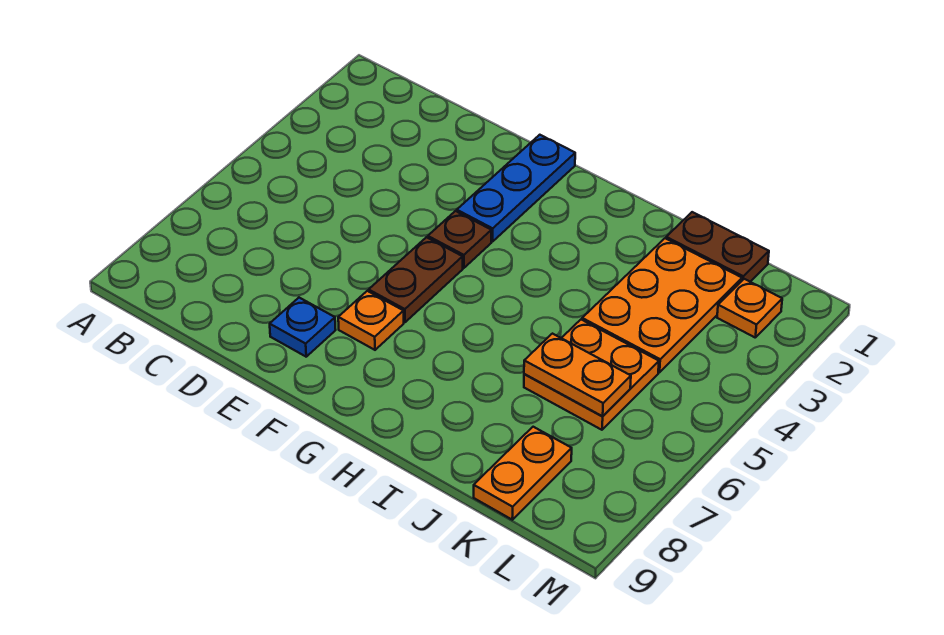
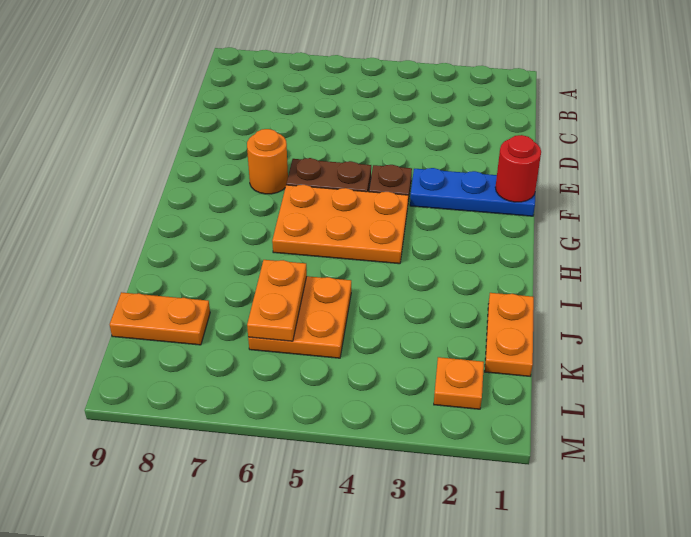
blue 1x1 plate [270,298,336,357] -> none
none -> red 1x1 round brick [495,135,541,202]
orange 1x1 plate [338,291,404,350] -> orange 1x1 round brick [247,129,288,194]
brown 1x2 plate [666,212,769,282] -> orange 1x2 plate [485,293,534,376]
orange 2x3 plate [582,238,742,372] -> orange 2x3 plate moved to [272,185,408,264]

